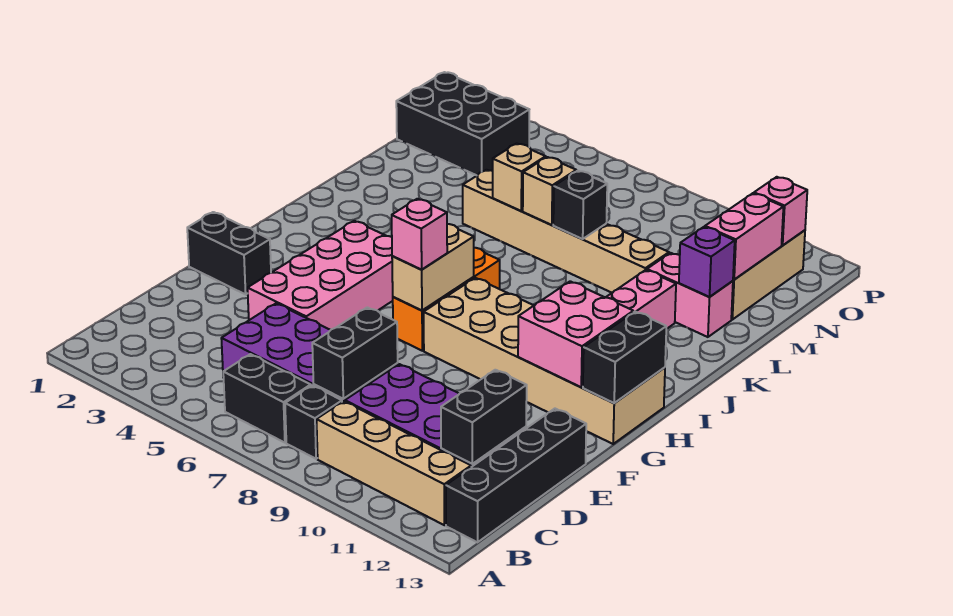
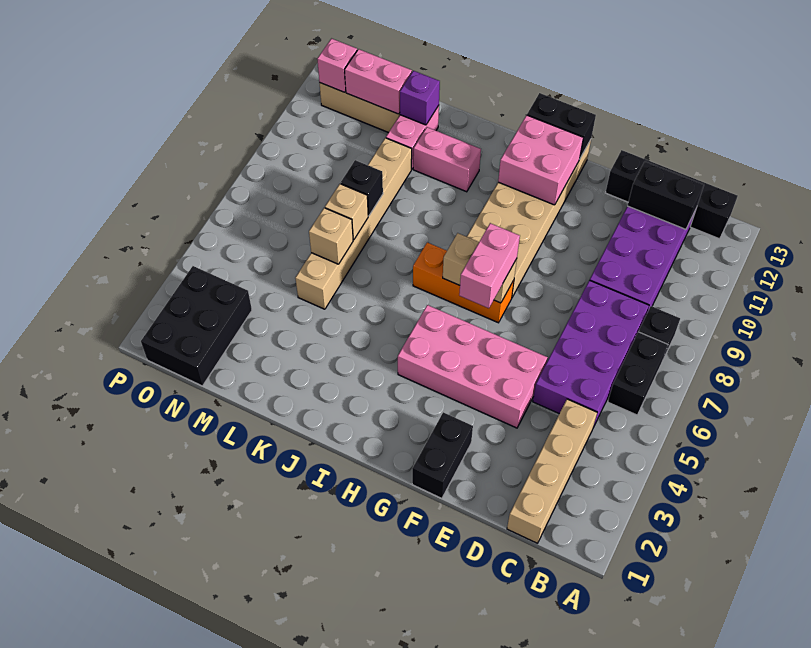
tan 1x4 brick [317,401,471,525] -> tan 1x4 brick moved to [507,399,597,543]
black 1x2 brick [312,307,398,399] -> none
pink 1x1 brick [392,199,447,270] -> pink 1x2 brick [459,223,520,308]

